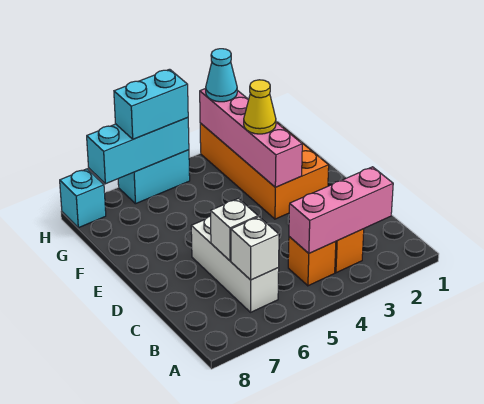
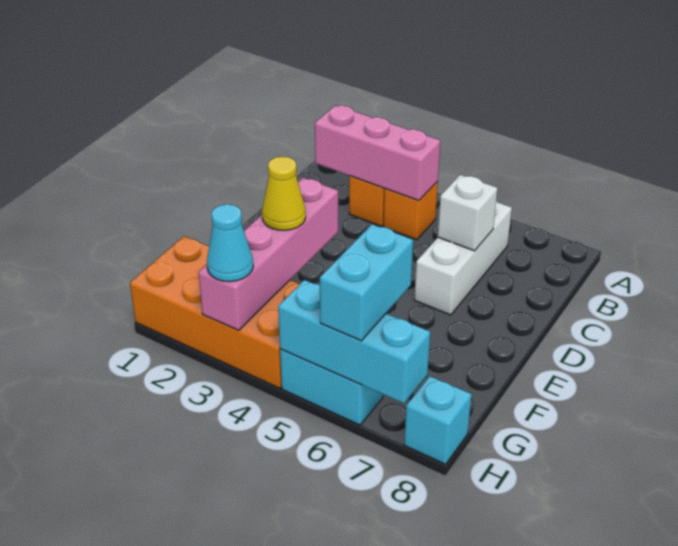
white 1x1 brick [231,217,279,280] -> none
orange 2x4 brick [200,122,329,219] -> orange 2x4 brick turned to [130,236,299,388]
cyan 1x2 brick [114,69,188,139] -> cyan 1x2 brick turned to [320,224,413,341]

